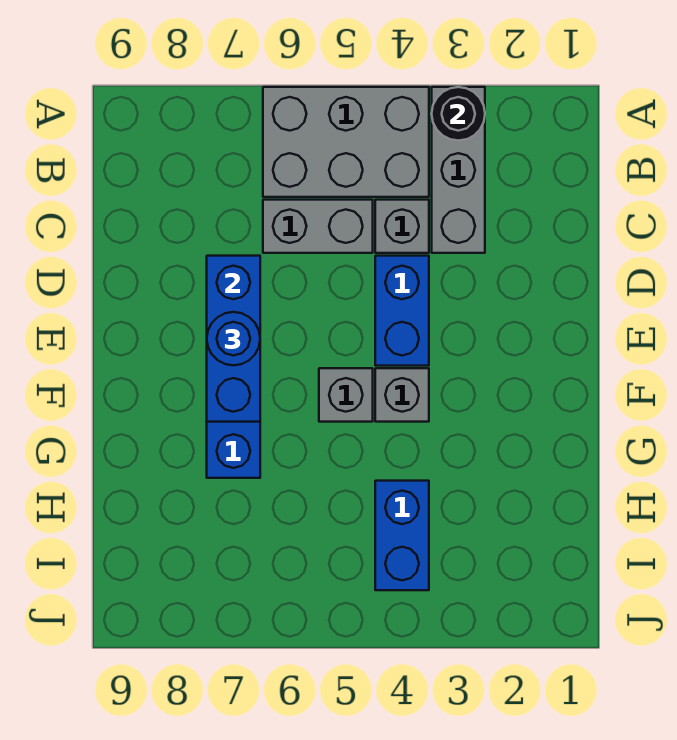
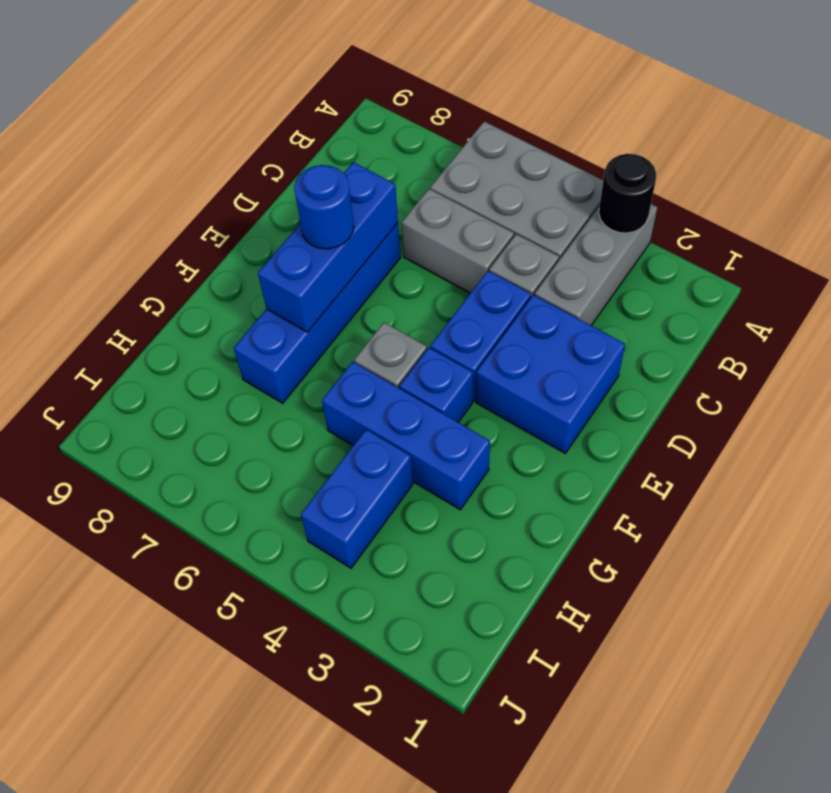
none -> blue 2x2 brick [476,295,625,453]
grey 1x1 brick [375,368,429,422] -> blue 1x1 brick [400,348,473,422]
none -> blue 1x3 brick [322,362,490,510]

